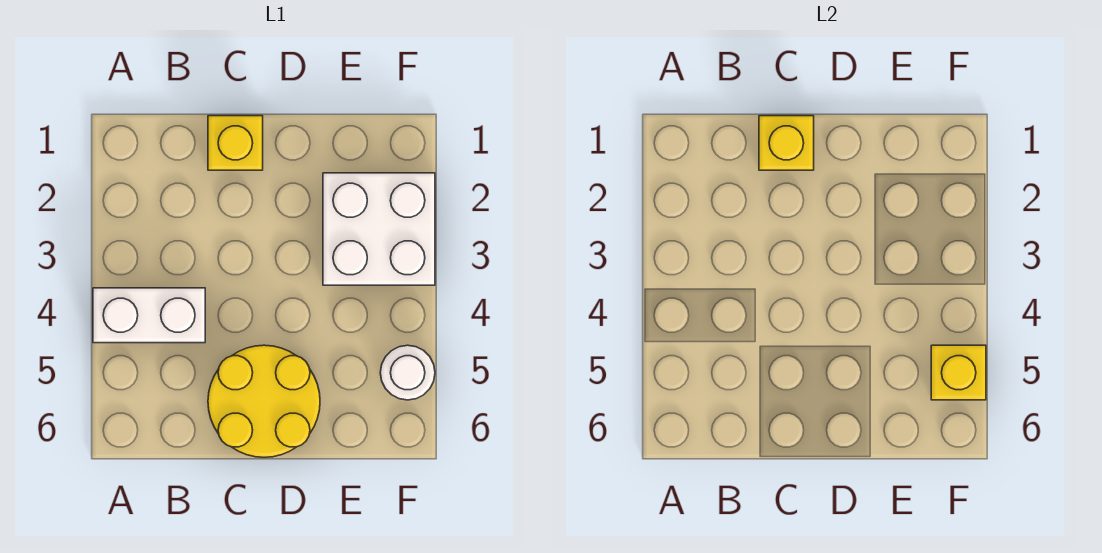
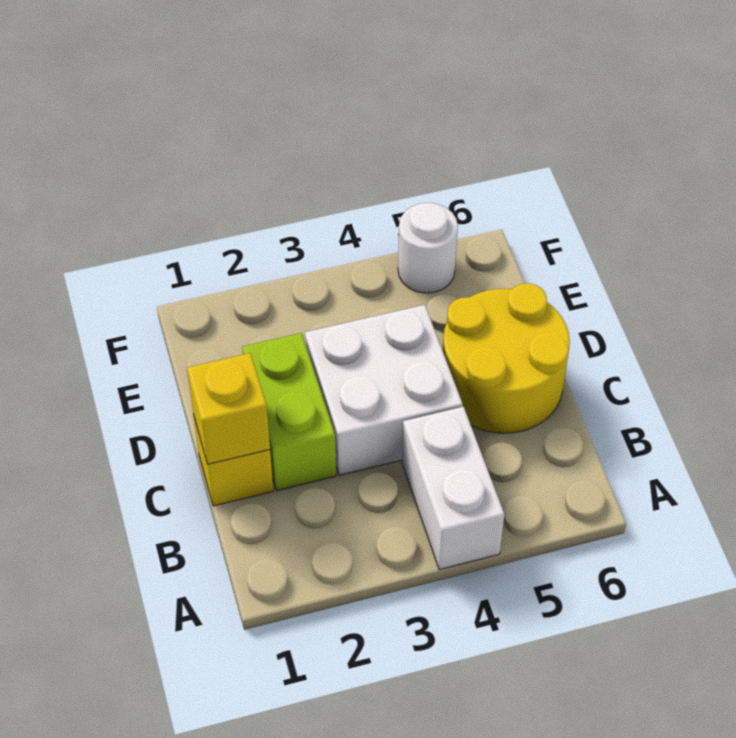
none -> lime 1x2 brick [242,333,336,490]
white 2x2 brick [323,173,435,285] -> white 2x2 brick moved to [305,305,463,475]
yellow 1x1 brick [931,345,986,400] -> none

